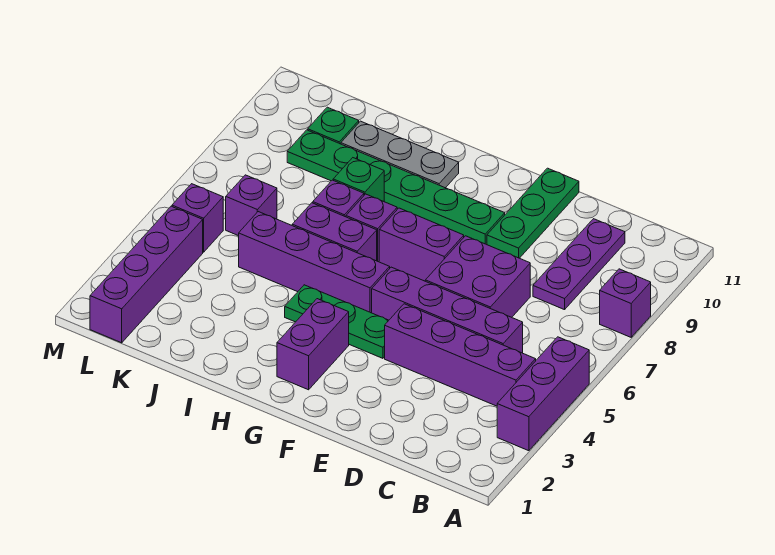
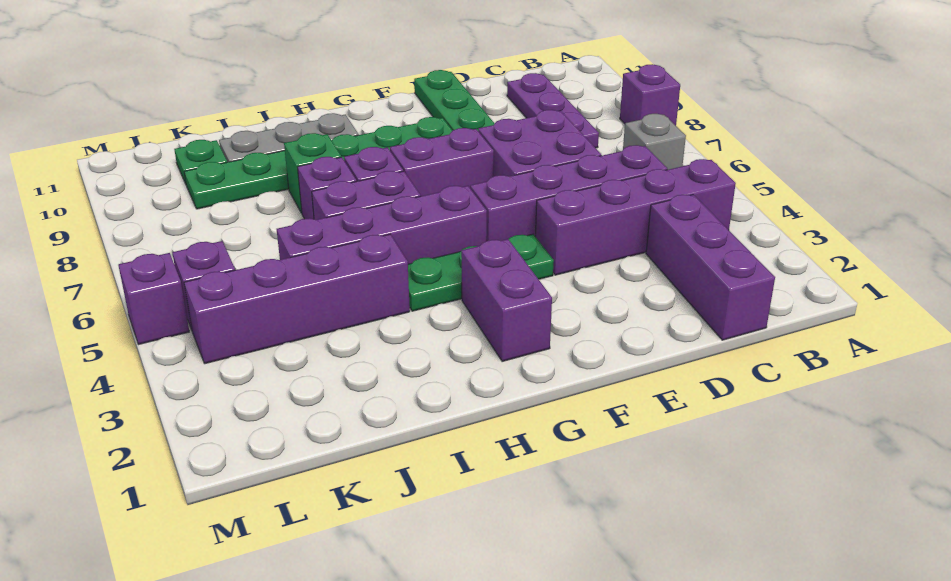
purple 1x3 brick [497,337,589,451] -> purple 1x3 brick moved to [646,195,775,340]
none -> grey 1x1 brick [623,114,686,170]
purple 1x1 brick [226,175,277,236] -> purple 1x1 brick moved to [118,253,189,345]
purple 1x4 brick [90,206,203,343] -> purple 1x4 brick turned to [184,234,410,364]

